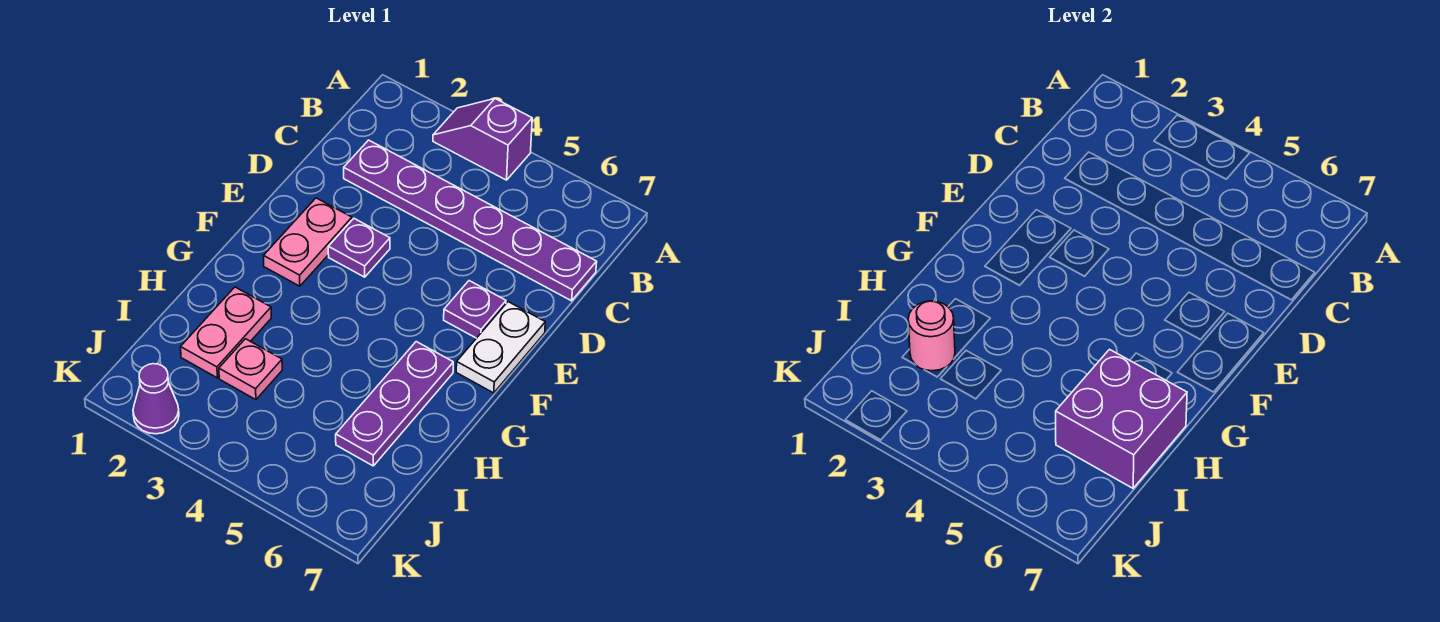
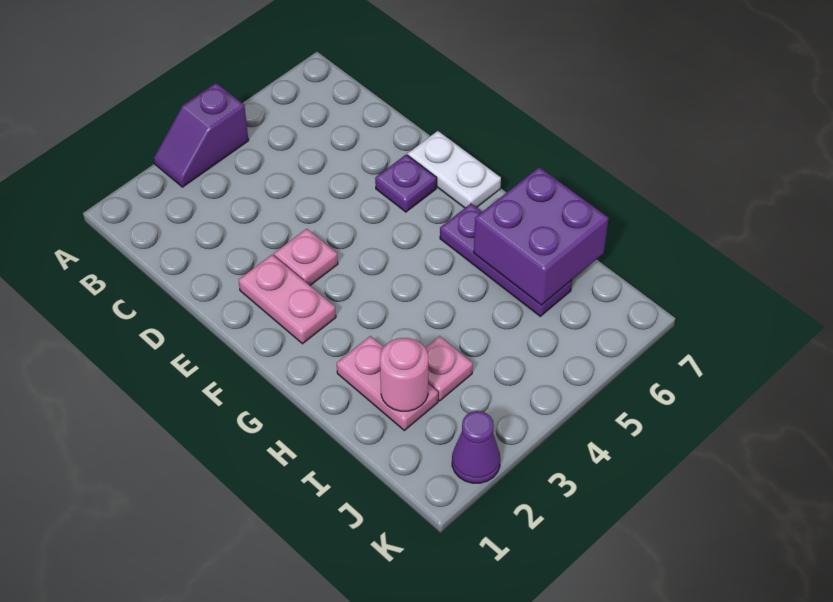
purple 1x6 plate [344,140,597,301] -> none
purple 1x1 plate [328,219,390,277] -> pink 1x1 plate [274,229,338,285]

